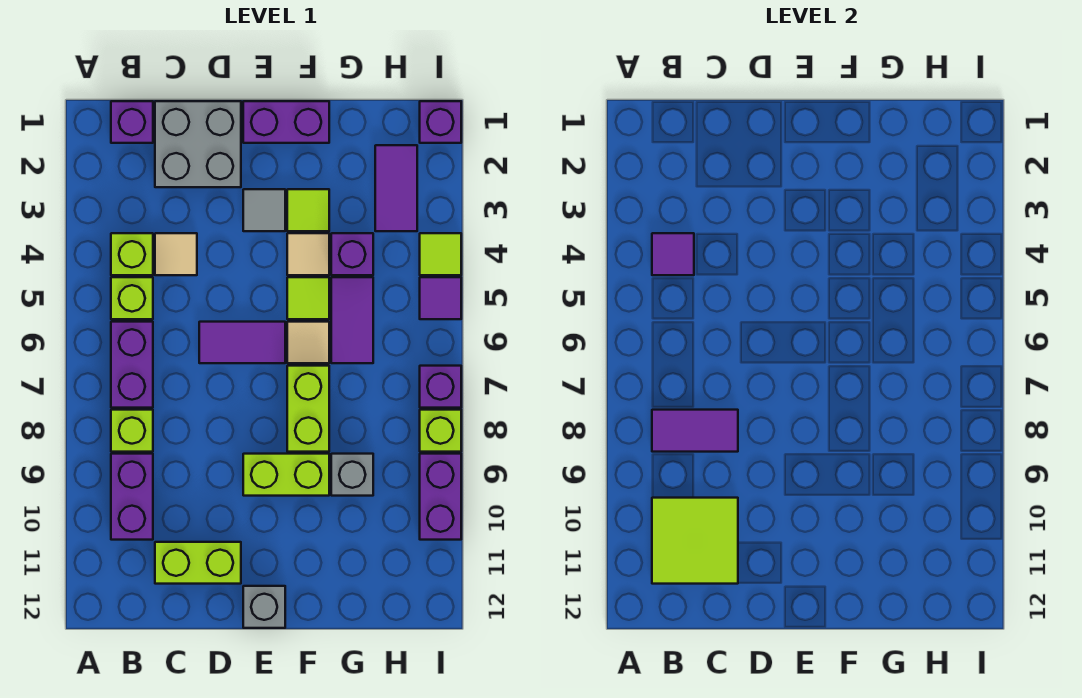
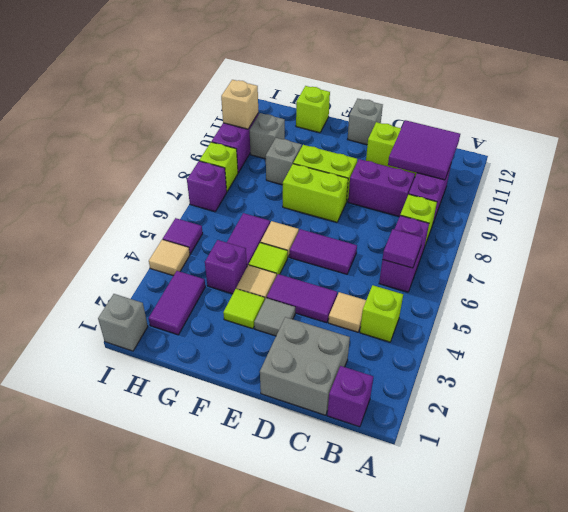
purple 1x1 tile [652,233,694,275] -> purple 1x1 tile moved to [383,229,423,268]
lime 1x1 brick [111,277,153,319] -> lime 1x1 brick moved to [296,86,330,133]
purple 1x2 tile [652,410,738,452] -> purple 1x2 tile moved to [267,274,337,323]
lime 2x2 tile [652,498,738,584] -> purple 2x2 tile [388,120,460,180]
purple 1x2 brick [243,101,329,143] -> purple 1x2 brick moved to [348,159,415,216]
lime 1x2 brick [287,366,329,452] -> lime 1x2 brick turned to [283,164,348,222]
none -> grey 1x1 brick [250,113,285,159]
purple 1x1 brick [420,101,461,143] -> grey 1x1 brick [98,294,148,351]
lime 1x1 tile [420,233,461,275] -> tan 1x1 tile [149,240,190,276]
none -> tan 1x1 brick [221,80,258,129]

